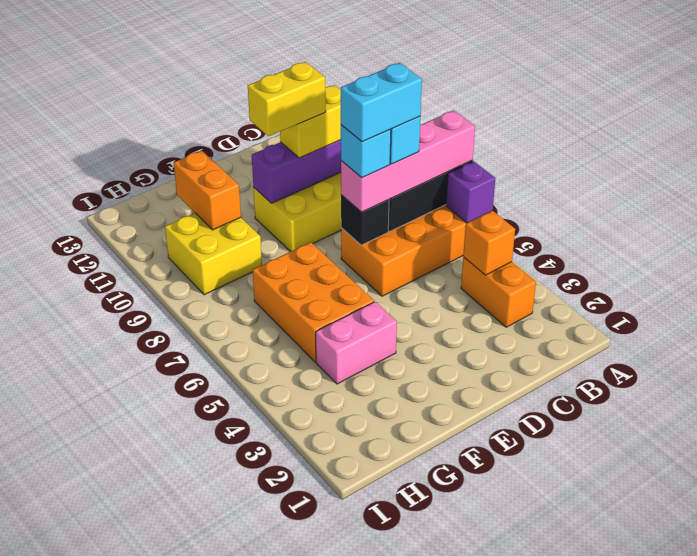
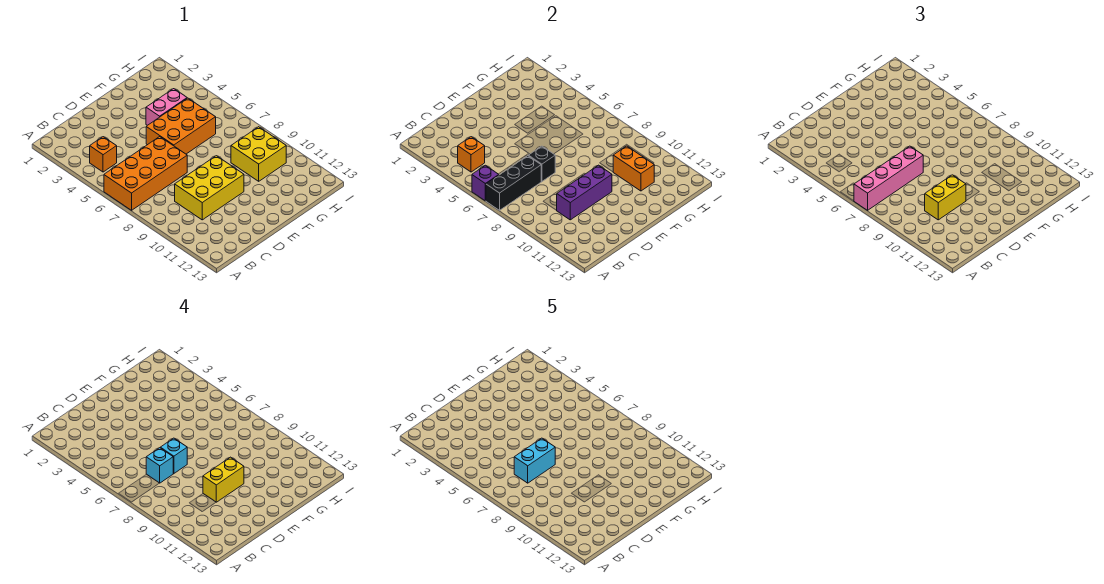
orange 1x2 brick [461,257,536,327] -> orange 1x1 brick [90,137,117,172]
orange 2x3 brick [253,242,374,362] -> orange 2x3 brick turned to [146,98,216,154]

